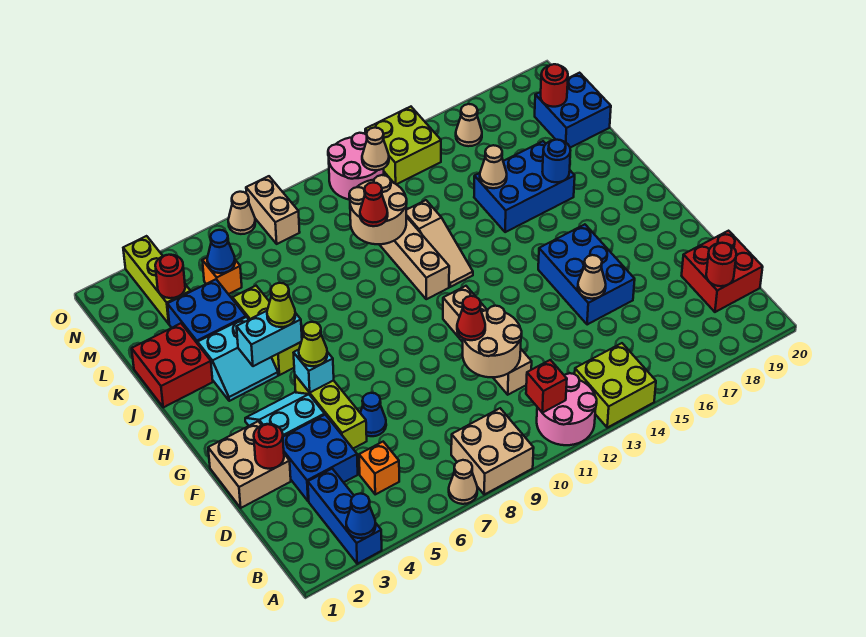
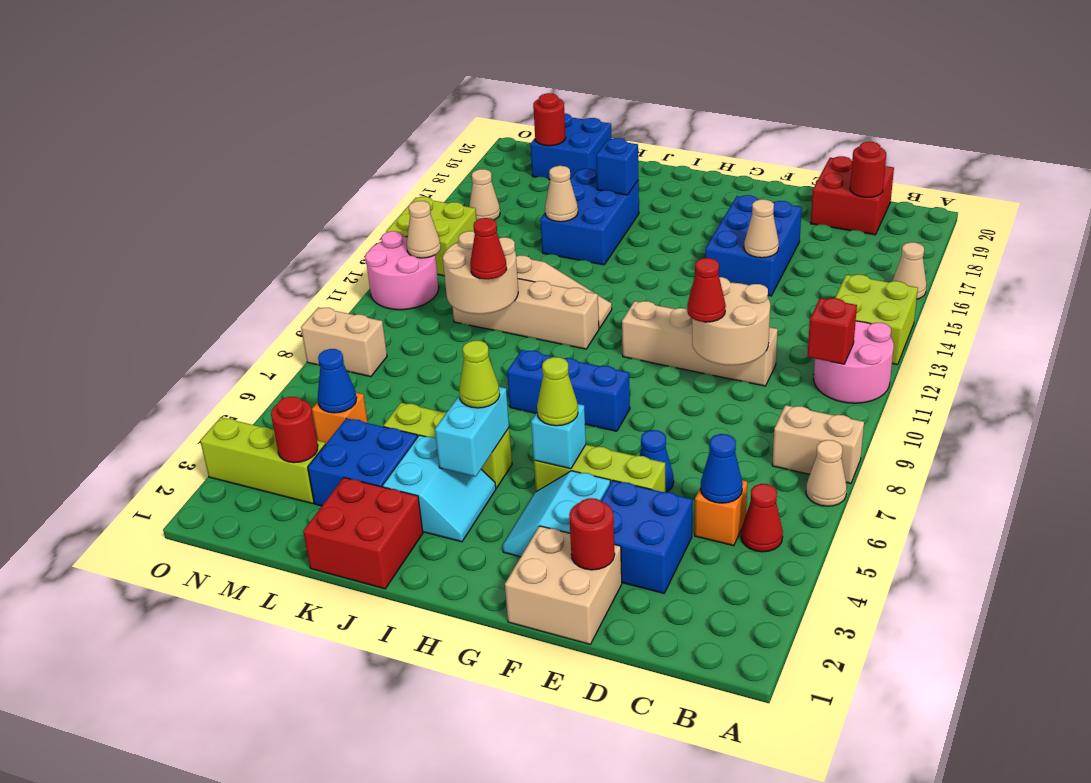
blue 1x3 brick [308,469,382,564] -> blue 1x3 brick moved to [507,350,630,431]
blue 1x1 cone [346,494,376,538] -> blue 1x1 cone moved to [701,434,743,503]
tan 2x2 brick [451,408,534,495] -> tan 1x2 brick [772,405,864,483]
none -> red 1x1 cone [741,484,783,552]
blue 2x3 brick [538,224,635,325] -> blue 2x3 brick turned to [705,195,802,296]
blue 1x1 round brick [542,140,571,182] -> blue 1x1 brick [596,138,638,195]
tan 1x1 cone [228,192,255,234] -> tan 1x1 cone moved to [893,242,927,299]

